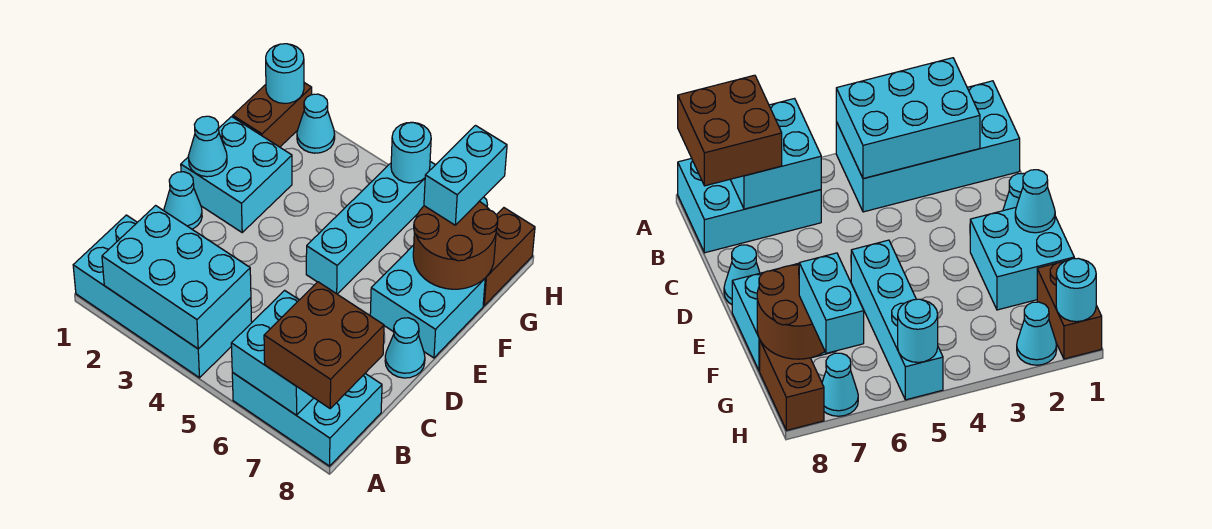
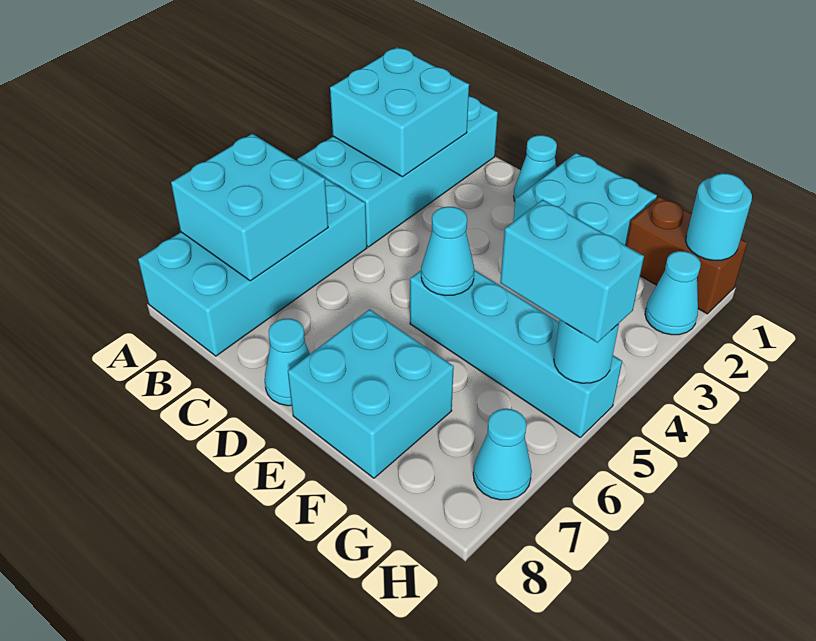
cyan 2x3 brick [102,206,251,349] -> cyan 2x2 brick [330,47,469,177]
cyan 2x3 brick [232,372,382,466] -> cyan 2x4 brick [138,160,367,356]
brown 2x2 brick [264,282,384,408] -> none
cyan 1x1 cone [188,116,227,177] -> cyan 1x1 cone moved to [421,207,474,296]
brown 2x2 round brick [413,201,498,289] -> none
cyan 1x2 brick [424,126,507,225] -> cyan 1x2 brick moved to [500,200,644,343]
brown 1x2 brick [483,208,535,306] -> none

